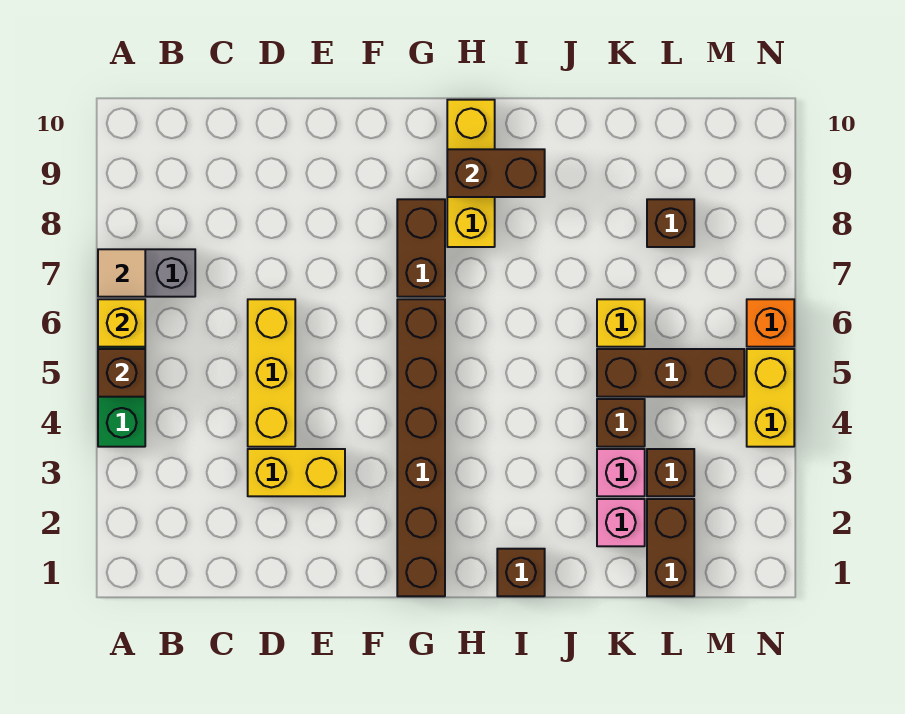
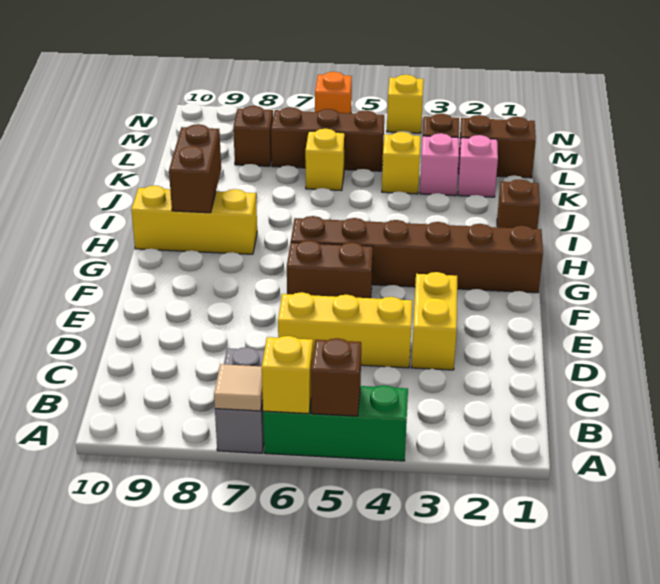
brown 1x2 brick [397,199,445,297] -> brown 1x2 brick moved to [287,240,373,298]
brown 1x1 brick [597,399,645,447] -> yellow 1x1 brick [382,132,421,194]
brown 1x3 brick [597,349,744,397] -> brown 1x3 brick turned to [271,107,384,171]
yellow 1x2 brick [747,349,794,447] -> yellow 1x1 brick [387,75,424,133]

